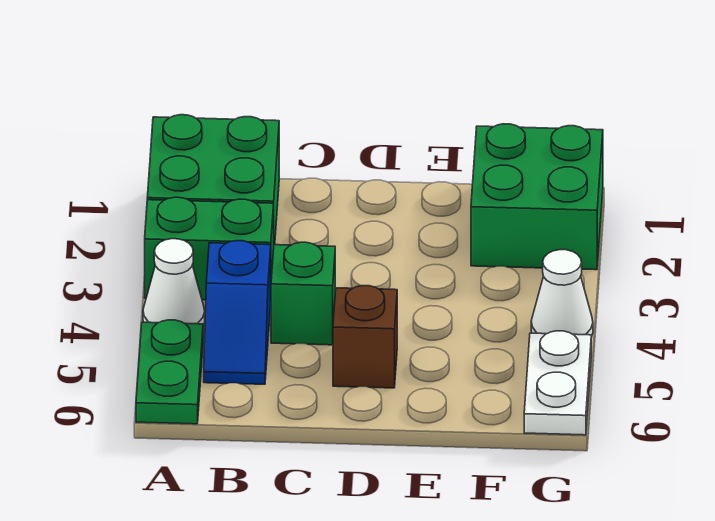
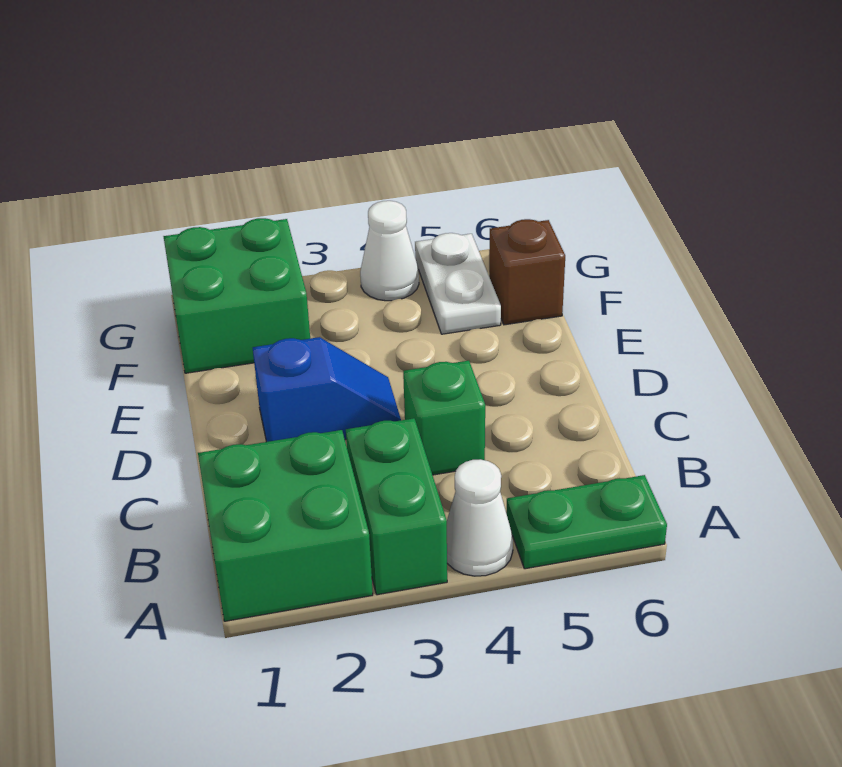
blue 1x2 slope [204,241,271,384] -> blue 1x2 slope moved to [253,337,401,442]
brown 1x1 brick [333,286,397,388] -> brown 1x1 brick moved to [489,219,565,325]
white 1x2 plate [524,331,591,435] -> white 1x2 plate turned to [415,233,501,334]

